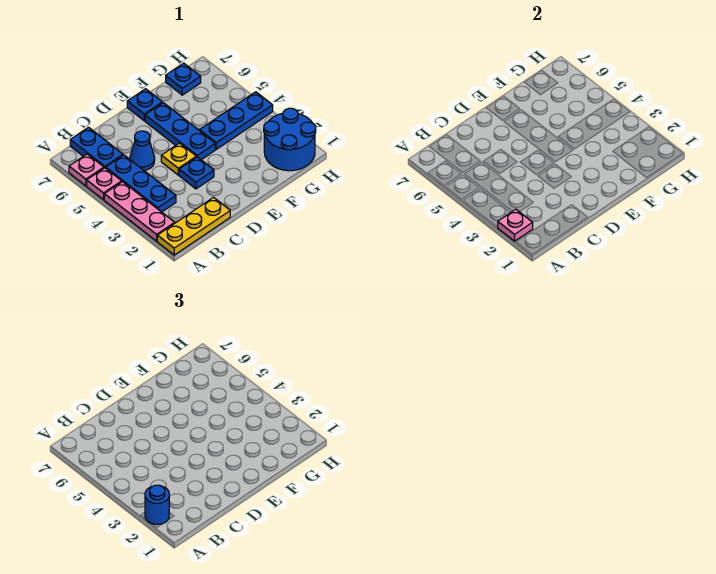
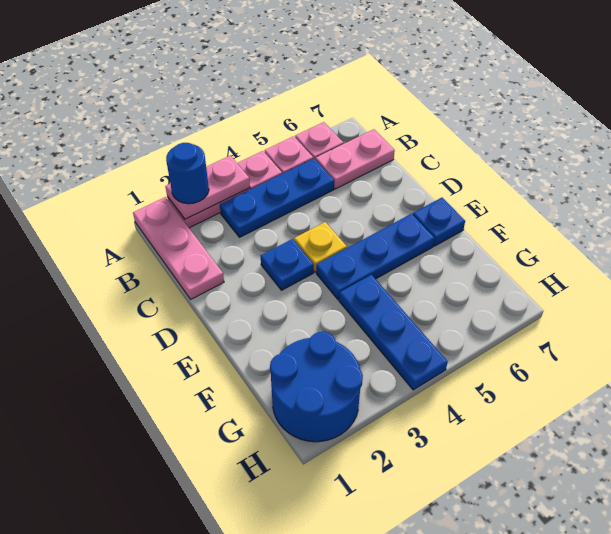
yellow 1x3 plate [157,197,230,255] -> pink 1x3 plate [133,197,224,299]
pink 1x1 plate [497,209,533,241] -> pink 1x2 plate [165,156,250,219]
blue 1x2 plate [70,127,123,168] -> pink 1x2 plate [316,129,395,189]
blue 1x1 cone [130,131,155,170] -> none
blue 1x1 plate [166,63,201,95] -> none

